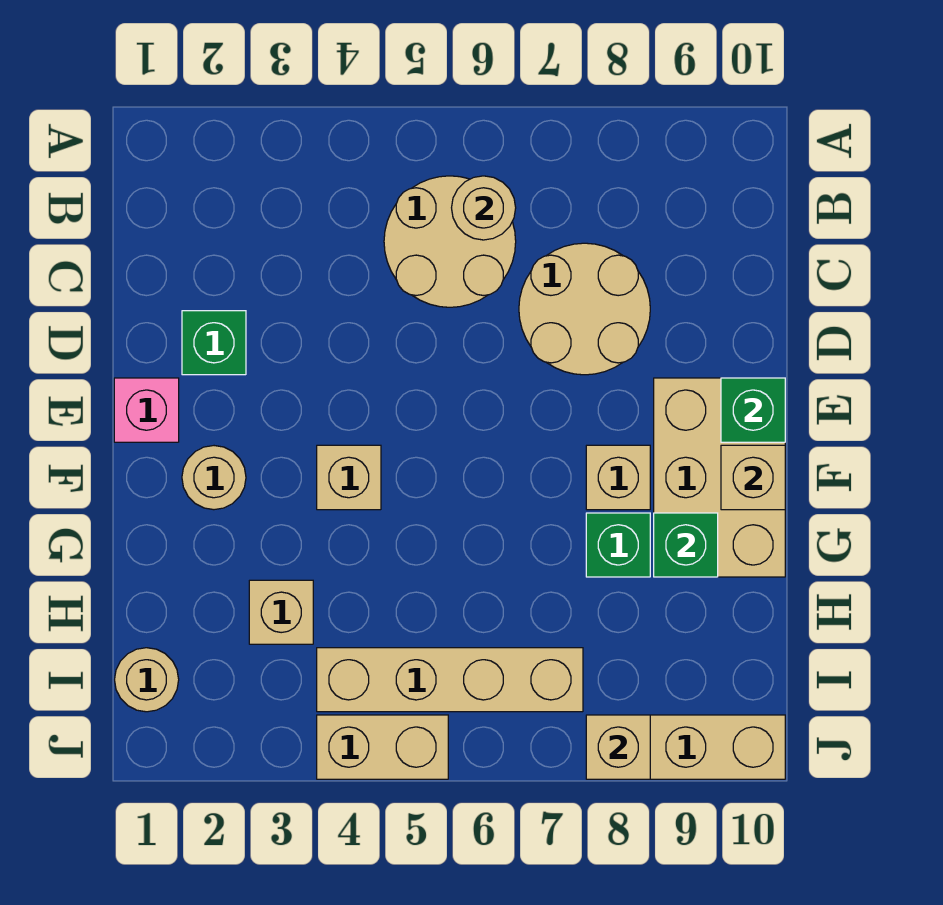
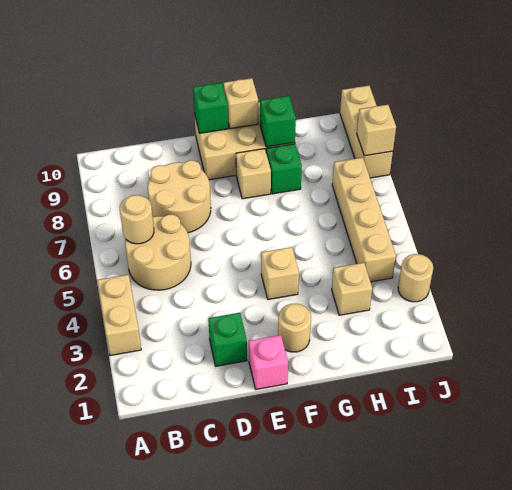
tan 1x1 round brick [115,648,179,712] -> tan 1x1 round brick moved to [398,254,433,302]
tan 1x2 brick [317,715,448,779] -> tan 1x2 brick moved to [97,275,141,356]

